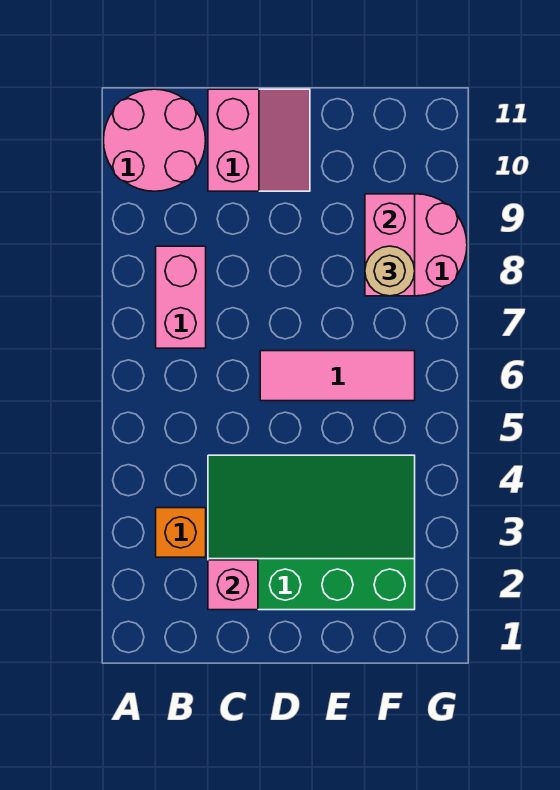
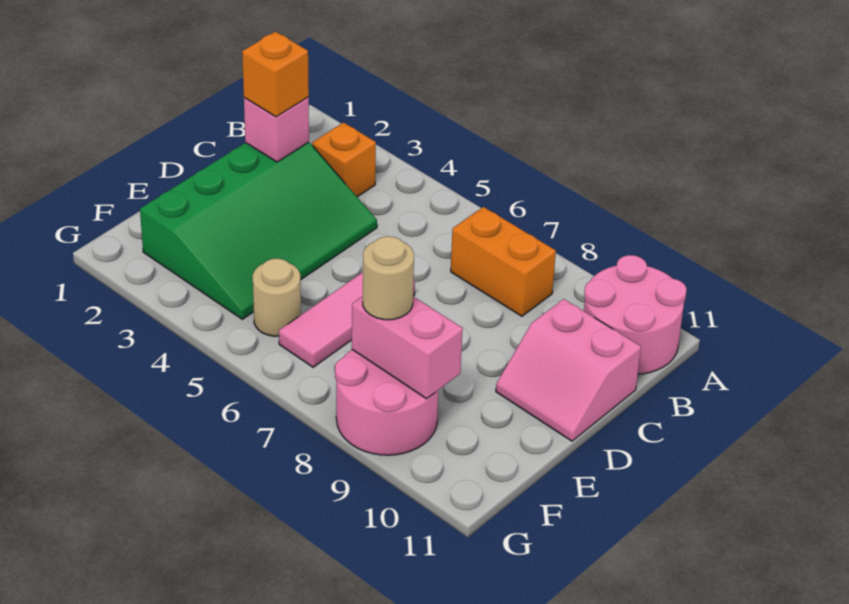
pink 1x2 brick [156,246,206,348] -> orange 1x2 brick [451,207,556,316]
none -> orange 1x1 brick [242,31,309,117]
none -> tan 1x1 round brick [253,259,301,336]

